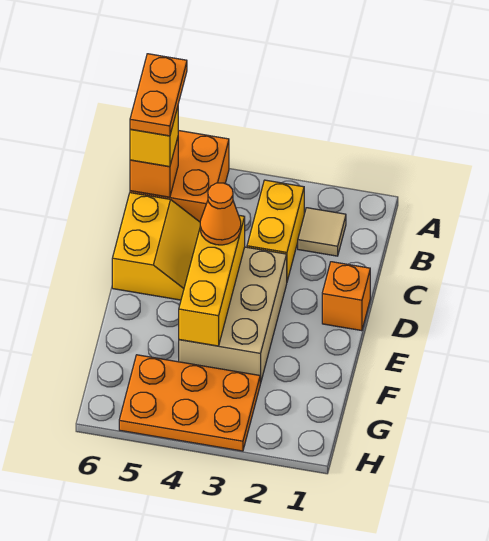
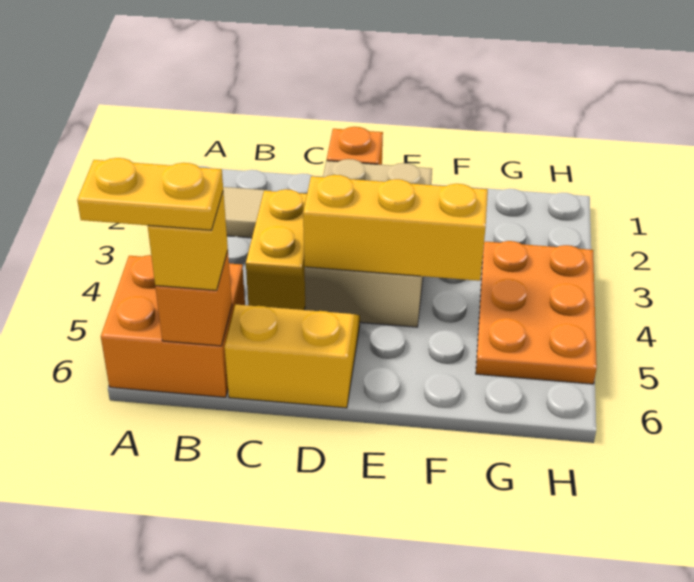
orange 1x2 plate [130,54,187,136] -> yellow 1x2 plate [77,158,223,230]
yellow 1x2 brick [247,180,304,281] -> yellow 1x2 brick turned to [246,189,307,310]
tan 2x3 brick [179,247,287,384] -> tan 2x3 brick turned to [305,159,432,327]
orange 1x1 cone [200,183,241,245] -> none

